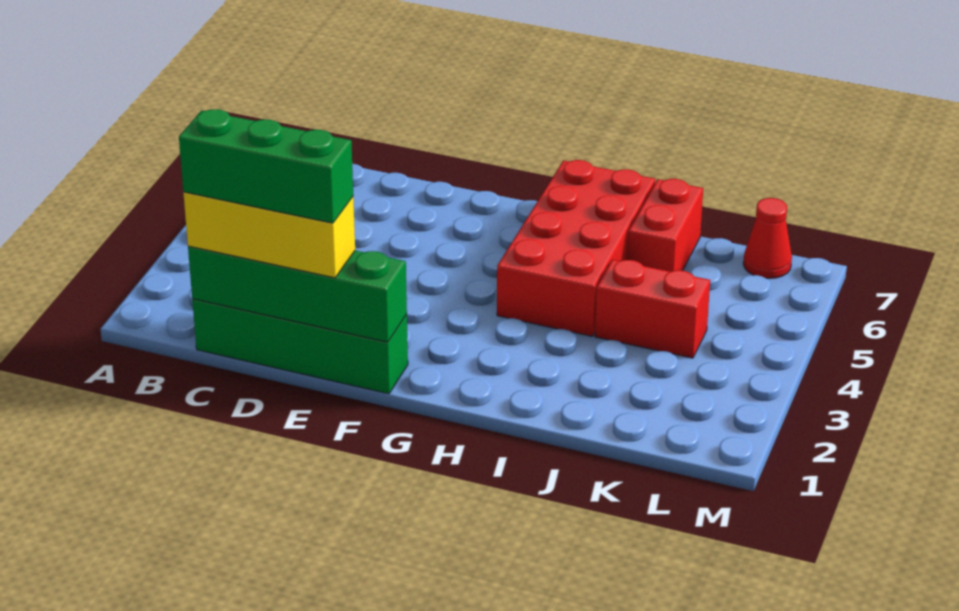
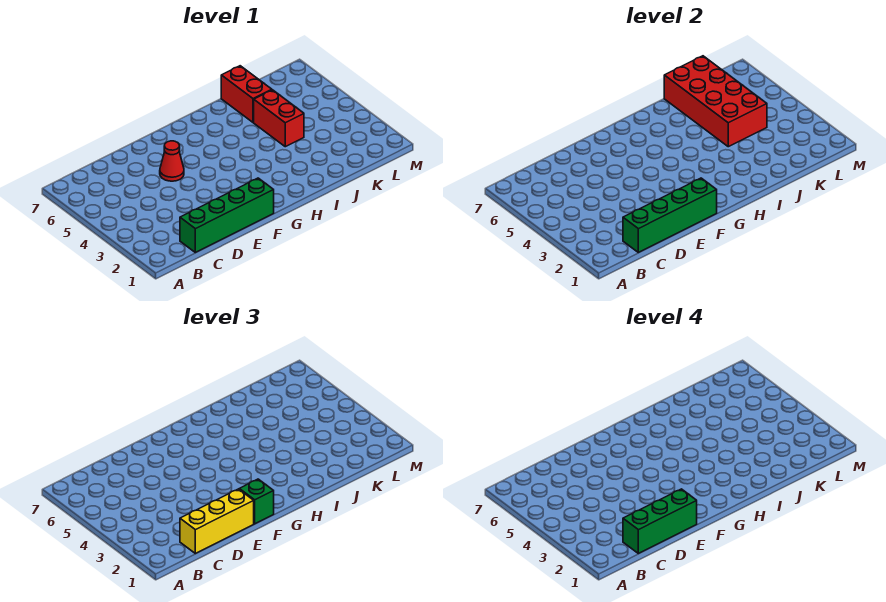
none -> green 1x1 brick [239,479,274,524]
red 2x4 brick [497,160,655,336] -> red 2x4 brick moved to [664,56,767,147]
red 1x2 brick [595,260,710,358] -> red 1x2 brick turned to [254,90,304,147]
red 1x1 cone [743,198,792,278] -> red 1x1 cone moved to [160,141,184,181]

